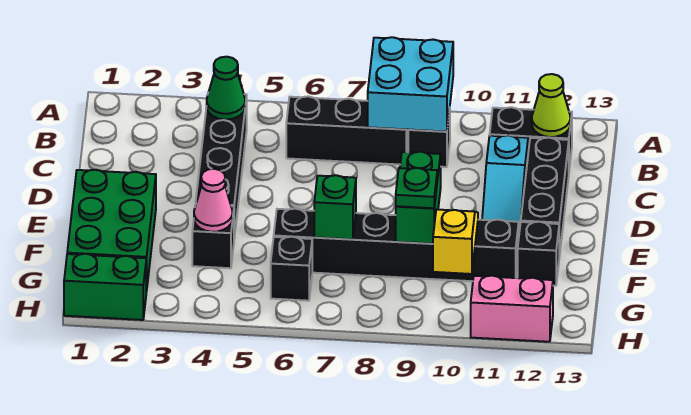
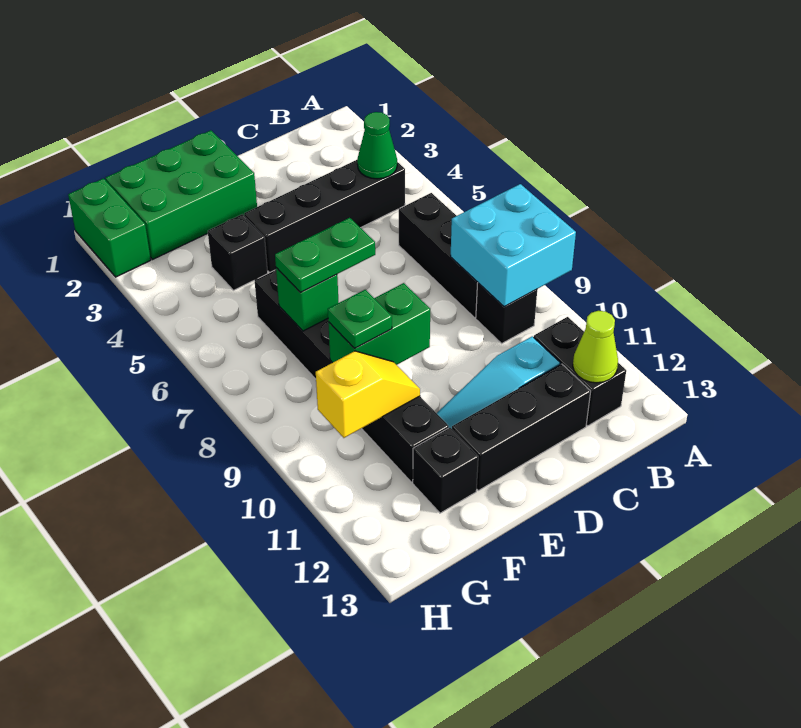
none -> green 1x2 plate [275,218,375,292]
pink 1x1 cone [194,169,233,232] -> none
black 1x1 brick [271,237,312,301] -> none
pink 1x2 brick [471,276,553,342] -> none

